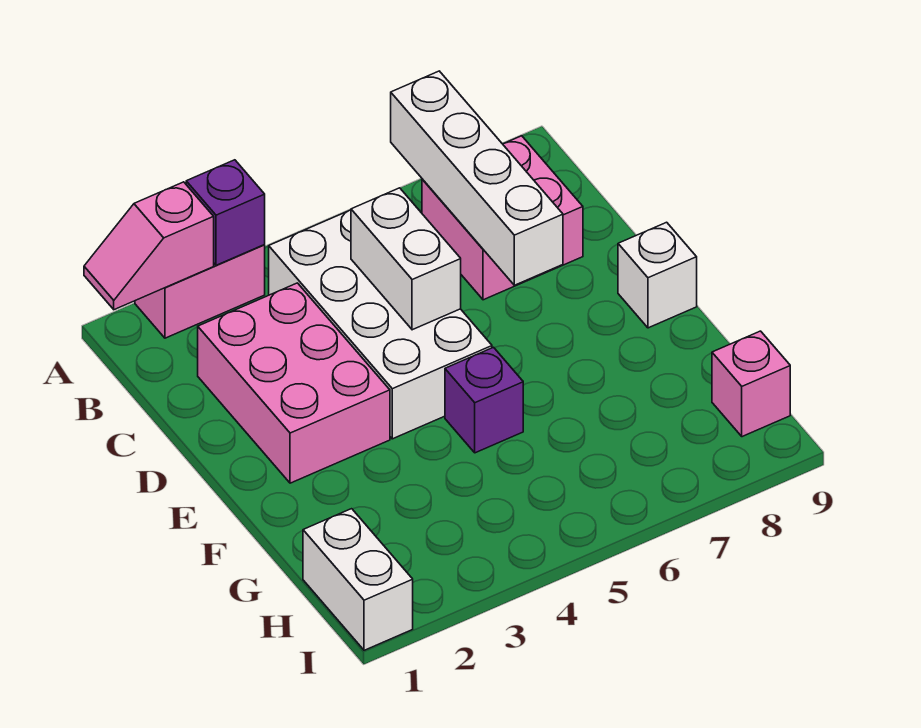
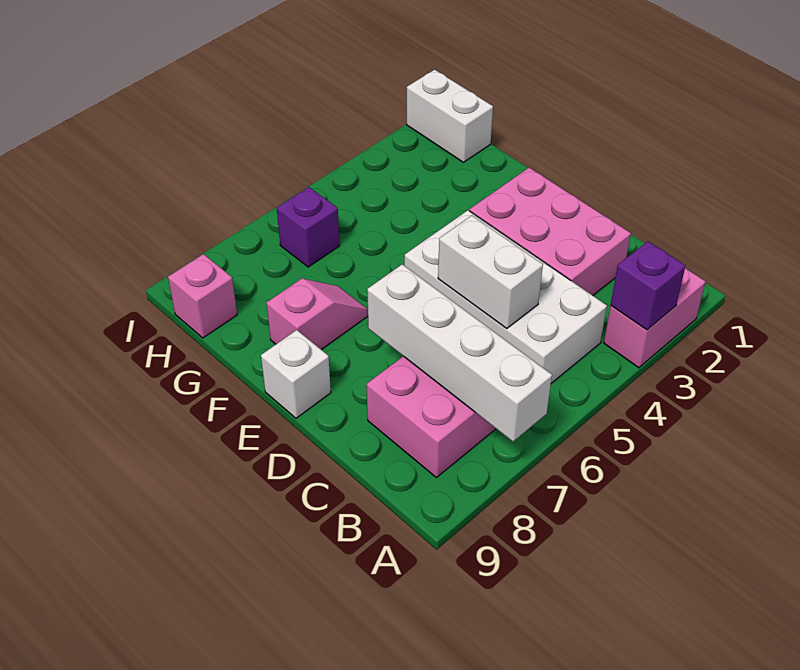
pink 1x2 slope [84,182,214,310] -> pink 1x2 slope moved to [267,279,368,350]
purple 1x1 brick [445,347,523,453] -> purple 1x1 brick moved to [277,187,340,267]

